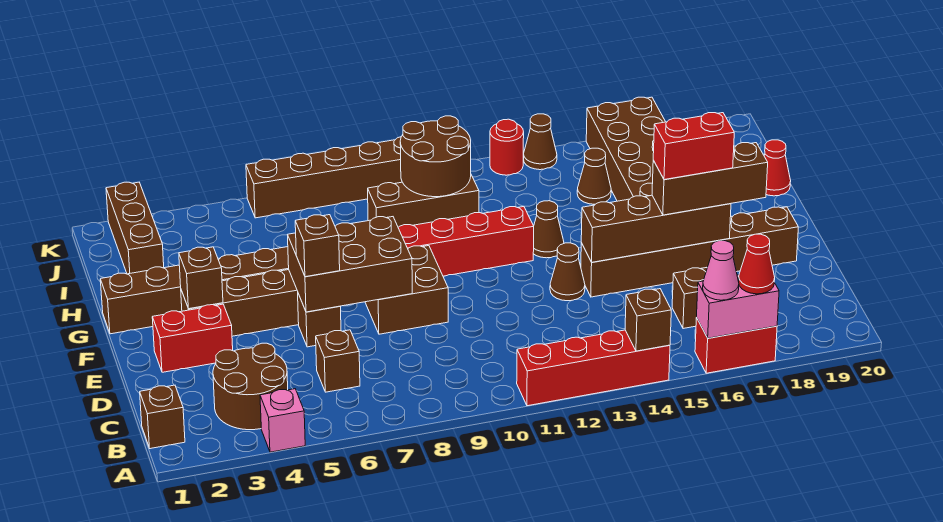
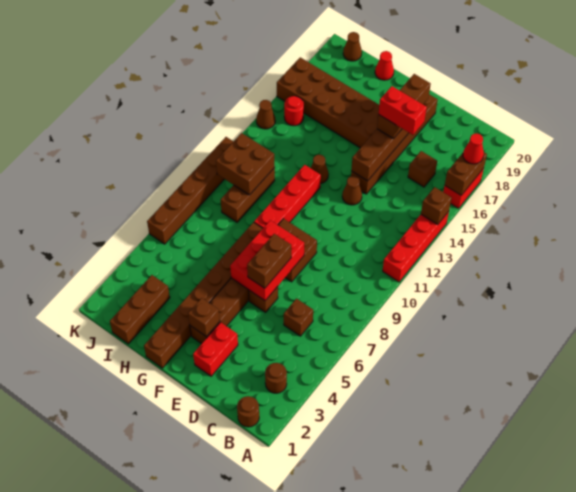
pink 1x1 brick [260,389,305,452] -> none
pink 1x2 brick [697,275,779,338] -> brown 1x2 brick [445,152,487,195]
pink 1x1 cone [703,241,739,300] -> none
brown 1x1 brick [140,385,185,449] -> brown 1x1 round brick [237,396,259,427]
brown 2x2 round brick [213,343,288,430] -> brown 1x1 round brick [265,363,287,393]
brown 2x3 brick [288,217,412,312] -> red 2x3 brick [230,220,304,300]
brown 1x1 brick [295,215,340,277] -> brown 1x2 brick [247,234,291,288]
red 1x2 brick [653,113,734,180] -> red 1x2 brick turned to [379,86,427,135]
brown 1x3 brick [106,182,164,274] -> brown 1x3 brick turned to [110,275,170,344]
brown 2x2 round brick [400,116,471,197] -> brown 2x2 brick [216,133,275,195]
brown 1x1 cone [577,148,611,204] -> brown 1x1 cone moved to [343,32,362,61]
red 1x1 round brick [490,119,524,175] -> red 1x1 round brick moved to [284,96,304,126]

